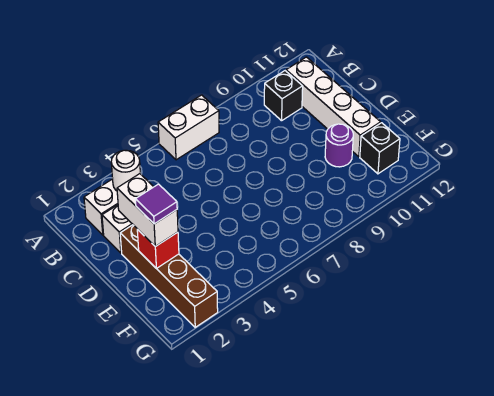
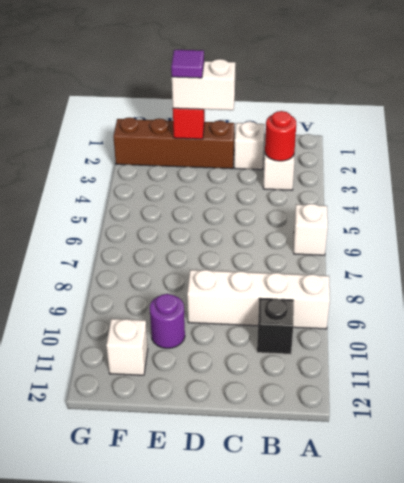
white 1x2 brick [158,95,219,160] -> white 1x1 brick [294,204,328,255]
white 1x1 round brick [111,150,140,191] -> red 1x1 round brick [265,111,296,161]
white 1x4 brick [286,57,381,157] -> white 1x4 brick moved to [187,270,330,329]
black 1x1 brick [360,123,400,174] -> white 1x1 brick [106,319,148,375]

